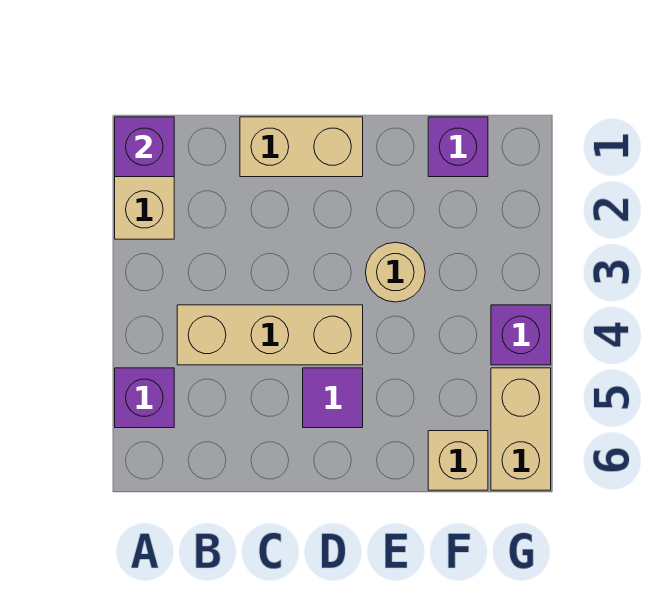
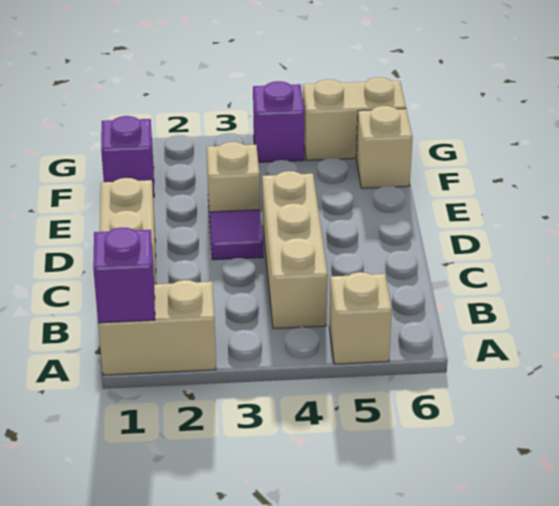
purple 1x1 brick [115,368,174,428] -> tan 1x1 brick [329,272,392,364]
purple 1x1 tile [303,368,363,428] -> purple 1x1 tile moved to [210,210,263,260]
tan 1x1 round brick [366,242,425,302] -> tan 1x1 brick [207,142,260,217]

